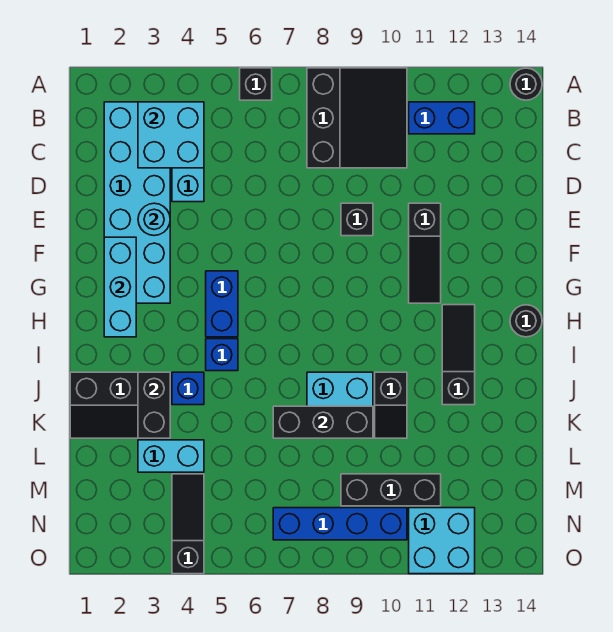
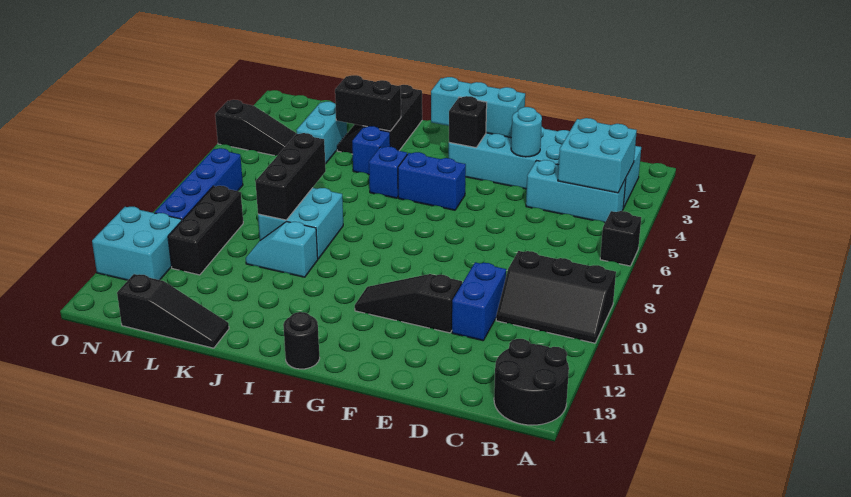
black 3x3 slope [307,68,407,168] -> black 2x3 slope [496,251,616,343]
black 1x1 round brick [510,68,542,100] -> black 2x2 round brick [494,339,569,425]
blue 1x2 brick [409,102,475,134] -> blue 1x2 brick moved to [452,262,506,341]
black 1x1 brick [341,203,373,236] -> black 1x1 brick moved to [449,96,487,148]
black 1x3 slope [442,305,475,405] -> black 1x3 slope moved to [117,274,229,348]
black 1x2 slope [375,372,407,438] -> cyan 1x2 slope [246,222,318,277]

